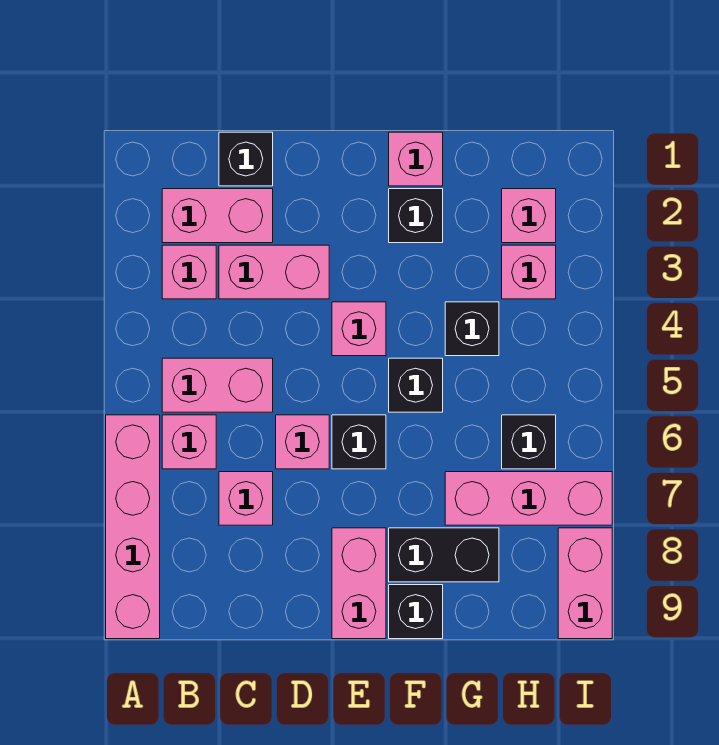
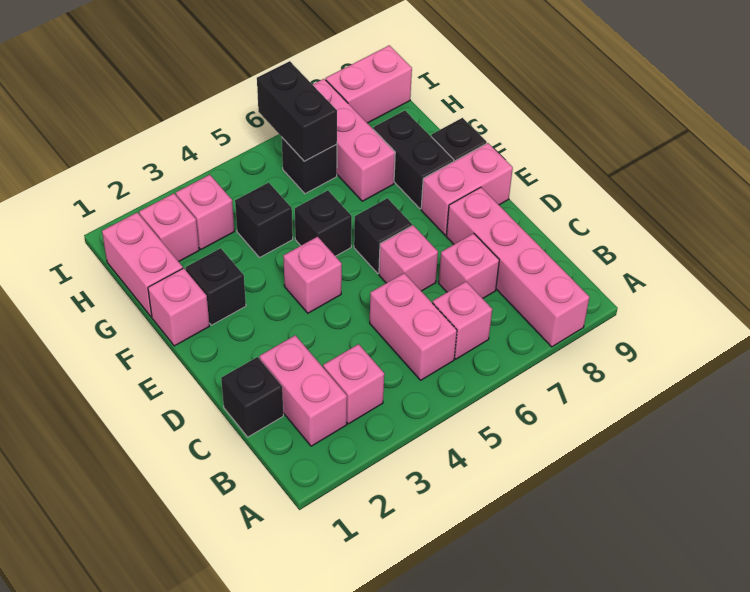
pink 1x4 brick [106,415,160,639] -> pink 1x4 brick turned to [446,187,589,347]
pink 1x2 brick [219,245,329,299] -> pink 1x2 brick moved to [102,213,183,317]
none -> black 1x2 brick [257,61,337,161]

